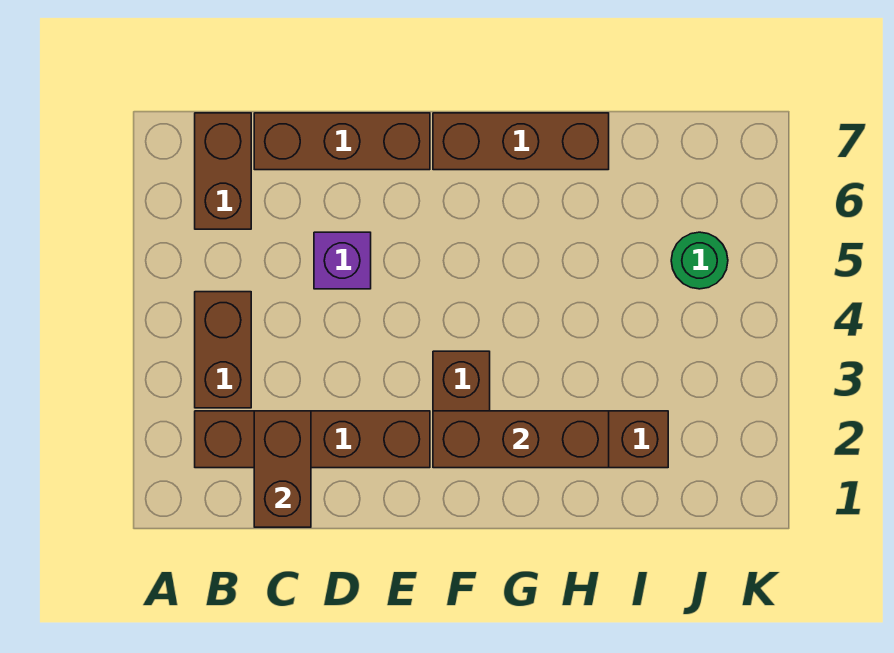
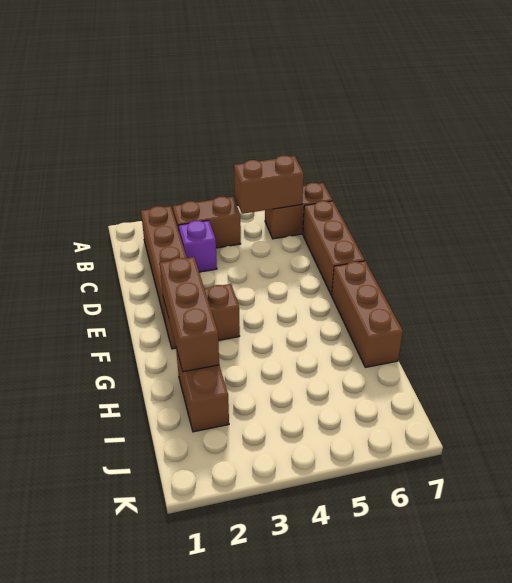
brown 1x2 brick [254,411,311,527] -> brown 1x2 brick moved to [234,155,304,214]
purple 1x1 brick [314,232,371,289] -> purple 1x1 brick moved to [178,220,217,272]
green 1x1 round brick [671,232,728,289] -> none

